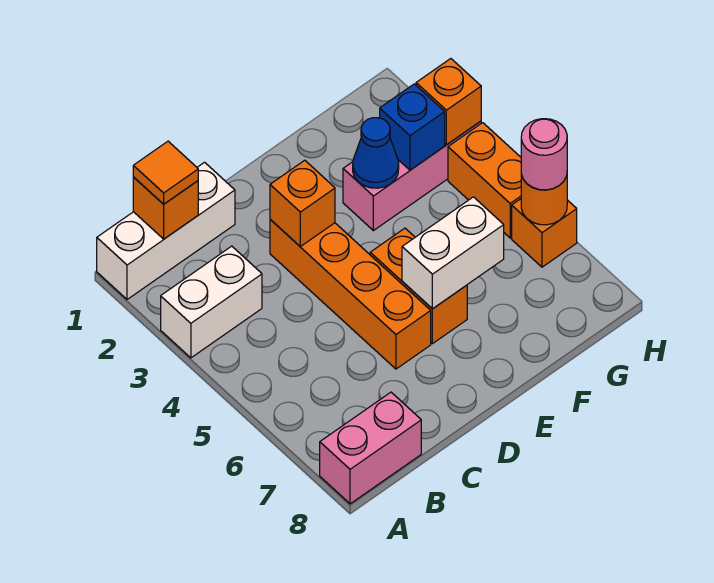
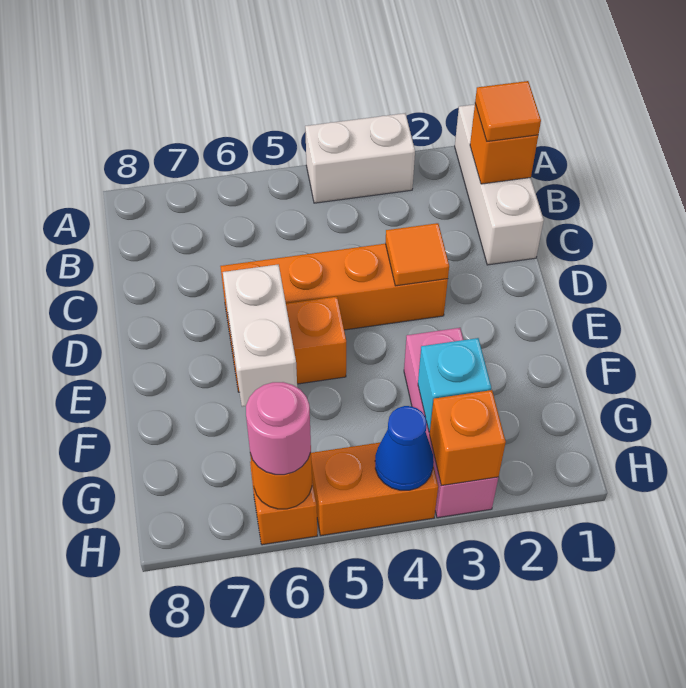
white 1x2 brick [161,246,262,358] -> white 1x2 brick turned to [305,113,415,203]
pink 1x2 brick [320,392,421,504] -> none
orange 1x1 brick [270,160,335,246] -> orange 1x1 tile [385,223,449,286]
blue 1x1 cone [353,118,399,188] -> blue 1x1 cone moved to [375,406,434,490]
blue 1x1 brick [380,84,445,170] -> cyan 1x1 brick [418,338,491,432]

